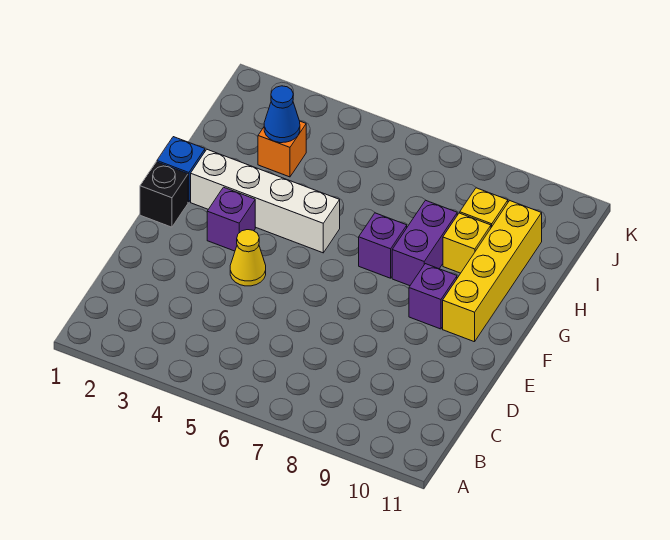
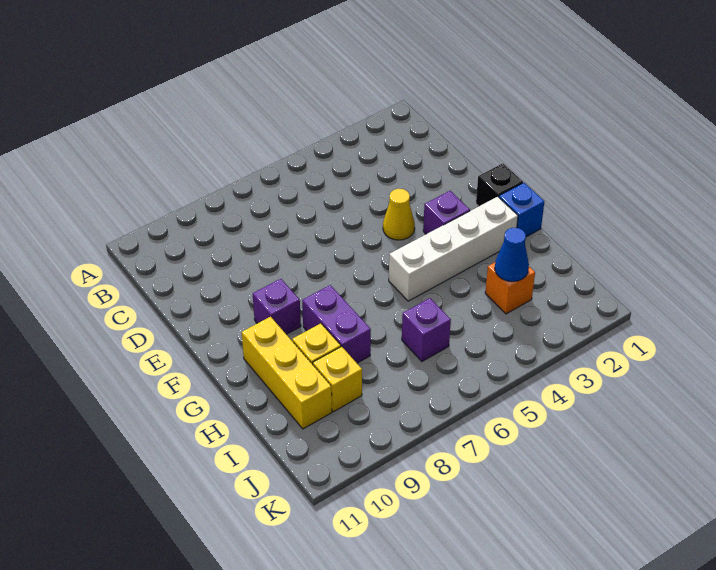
yellow 1x4 brick [443,201,542,342] -> yellow 1x3 brick [242,317,332,429]
purple 1x1 brick [359,213,407,278] -> purple 1x1 brick moved to [402,298,451,361]

